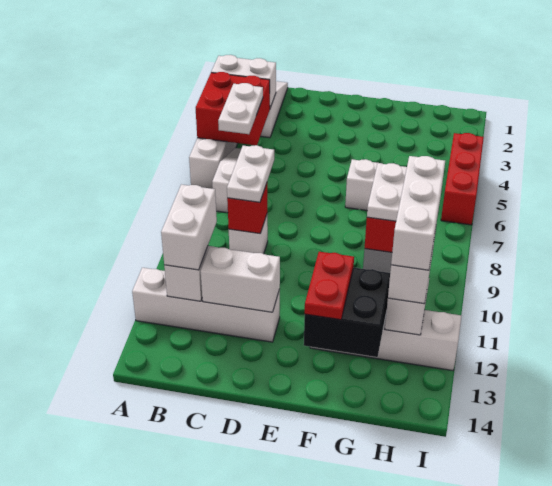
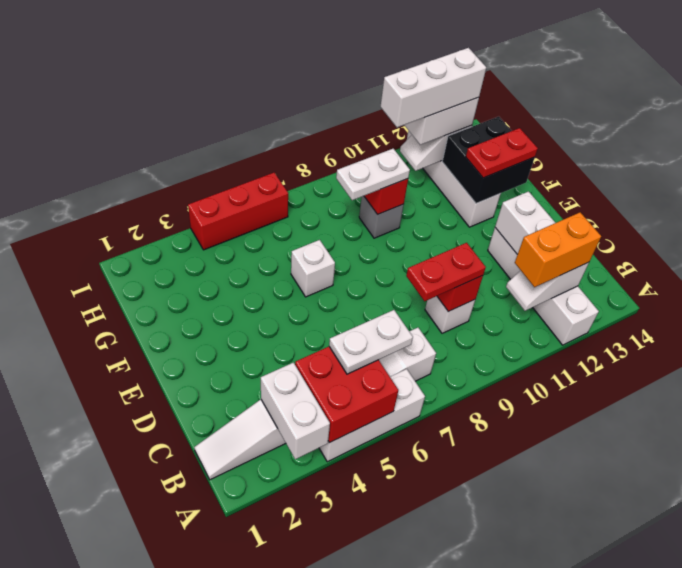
white 1x2 brick [161,184,217,270] -> orange 1x2 brick [515,212,601,287]
white 1x2 plate [227,145,274,202] -> red 1x2 plate [406,243,486,301]

